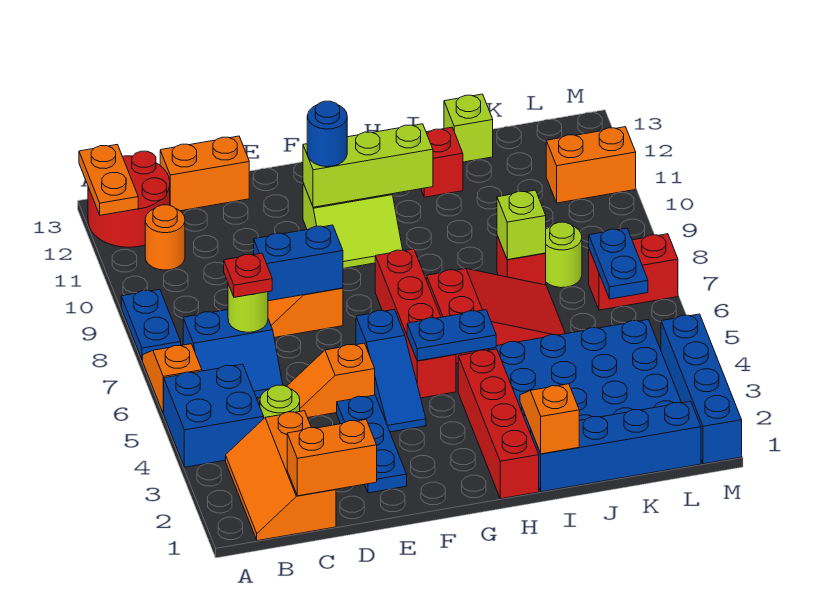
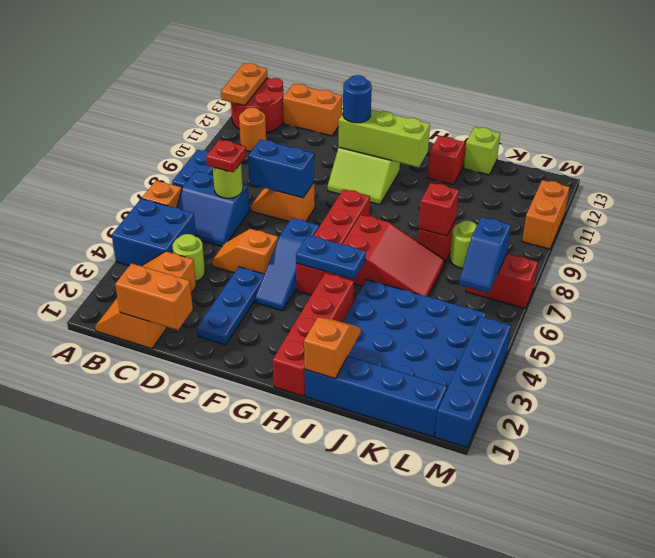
lime 1x1 brick [497,190,546,260] -> red 1x1 brick [419,183,459,236]
blue 1x2 plate [589,228,648,299] -> blue 1x2 slope [459,217,511,293]
orange 1x2 brick [546,127,636,203] -> orange 1x2 brick turned to [522,180,570,249]

